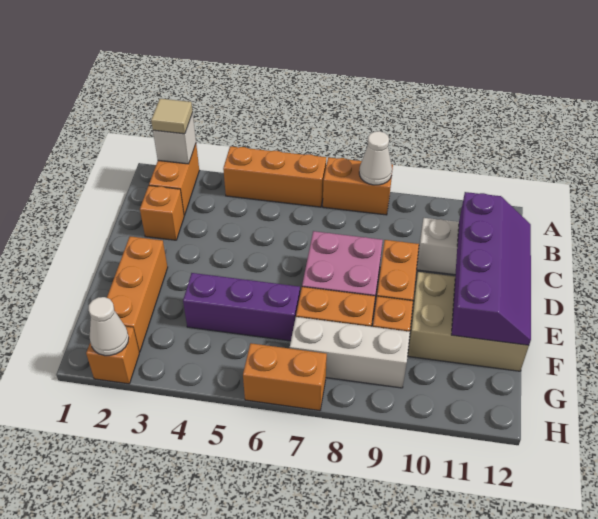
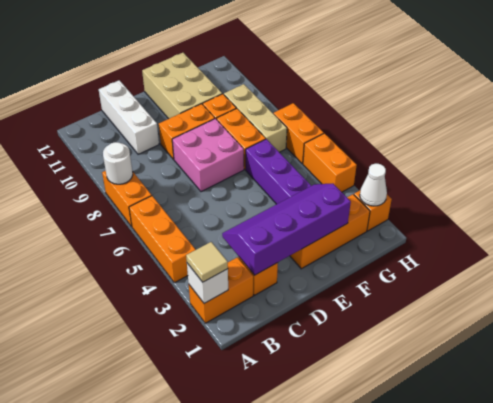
white 1x1 cone [359,131,392,185] -> white 1x1 round brick [103,142,133,184]
purple 2x4 slope [451,192,531,345] -> purple 2x4 slope moved to [222,184,351,275]
white 1x3 brick [290,317,410,388] -> tan 1x3 brick [224,84,287,152]
none -> orange 1x2 brick [303,133,357,192]

